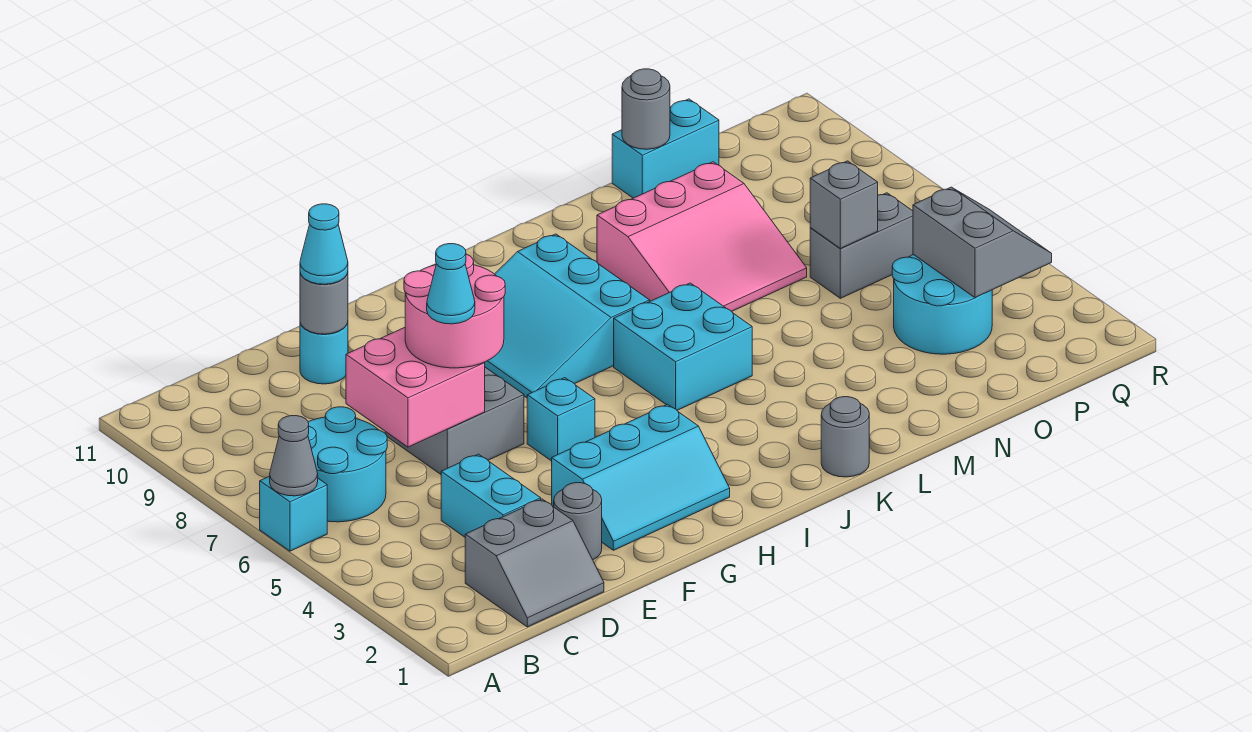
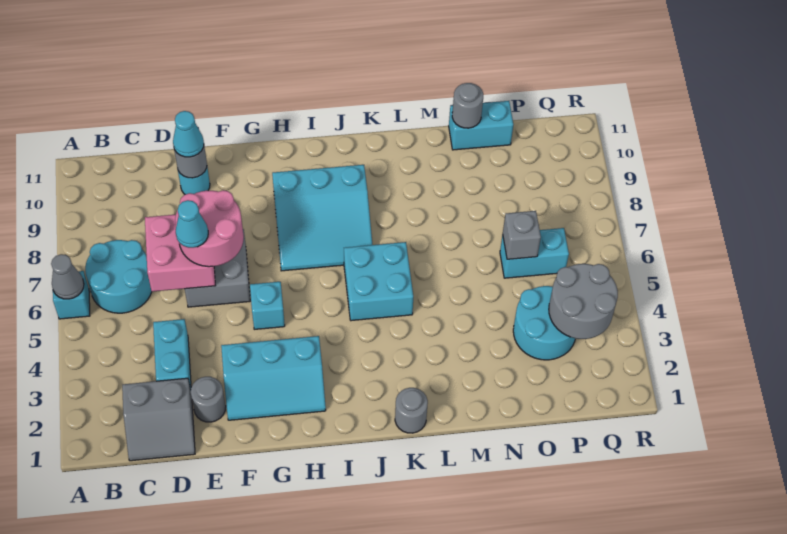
cyan 3x3 slope [484,234,650,398] -> cyan 3x3 slope turned to [272,165,372,271]
pink 3x3 slope [597,162,807,312] -> none
grey 1x2 brick [810,193,913,298] -> cyan 1x2 brick [500,228,569,278]
grey 2x2 slope [913,187,1052,298] -> grey 2x2 round brick [549,264,618,339]

